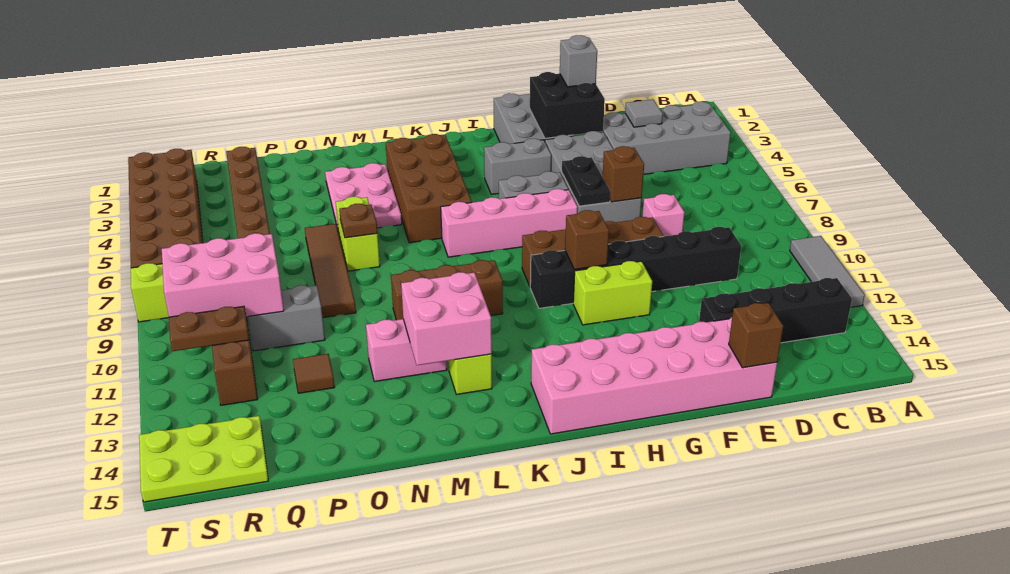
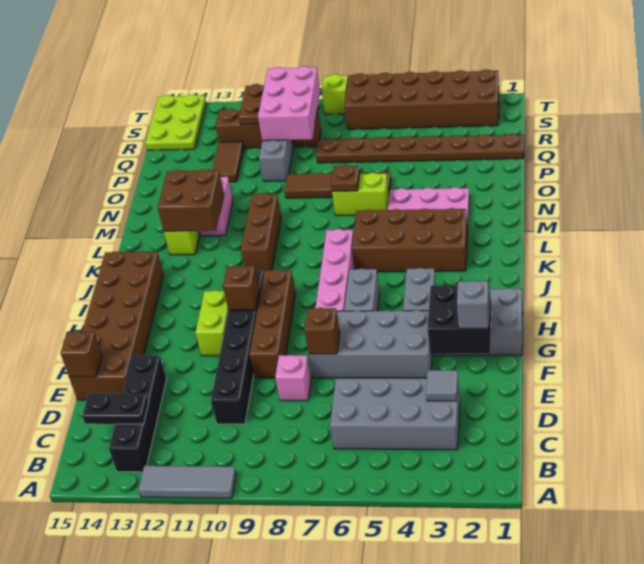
grey 2x4 brick [600,102,731,174] -> grey 2x4 brick turned to [330,378,460,450]
pink 2x6 brick [531,317,777,434] -> brown 2x6 brick [69,251,164,400]
black 1x2 plate [562,156,610,206] -> black 1x2 plate moved to [82,393,149,424]
pink 2x2 brick [401,272,492,365] -> brown 2x2 brick [158,169,224,231]
brown 1x1 tile [293,354,335,393] -> brown 1x2 tile [212,142,244,182]

